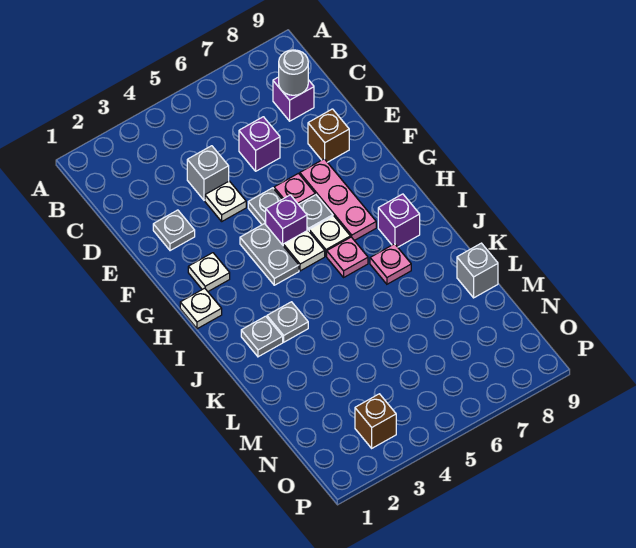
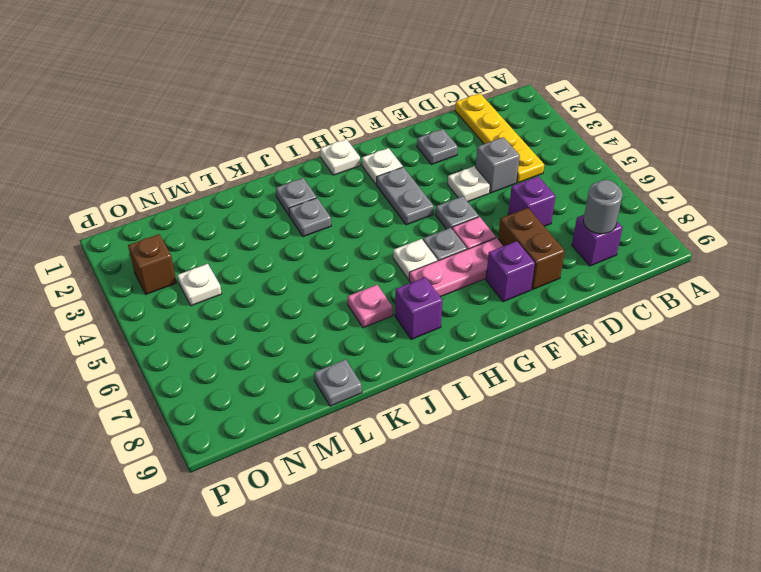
none -> yellow 1x4 plate [455,93,544,183]
brown 1x1 brick [308,109,349,162] -> brown 1x2 brick [498,208,565,289]
grey 1x2 plate [240,224,299,285] -> grey 1x2 plate turned to [377,167,434,225]
purple 1x1 brick [266,195,307,245] -> purple 1x1 brick moved to [486,241,535,302]
white 1x1 plate [283,230,325,271] -> white 1x1 plate moved to [177,264,222,306]
pink 1x1 plate [327,237,368,277] -> none
grey 1x1 brick [457,243,498,298] -> grey 1x1 plate [314,359,362,406]

